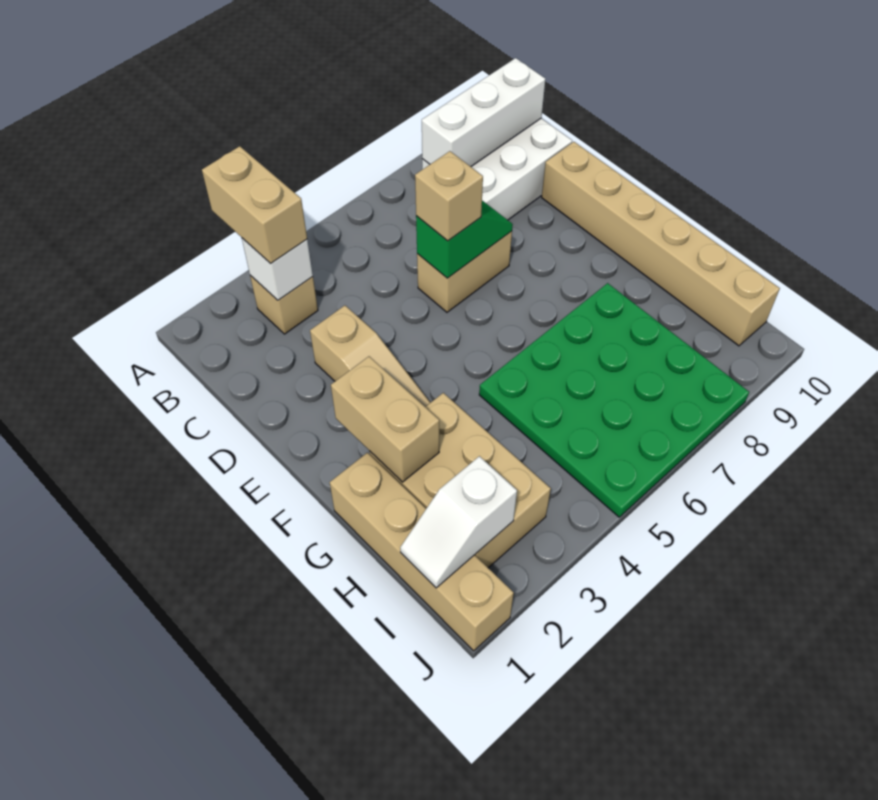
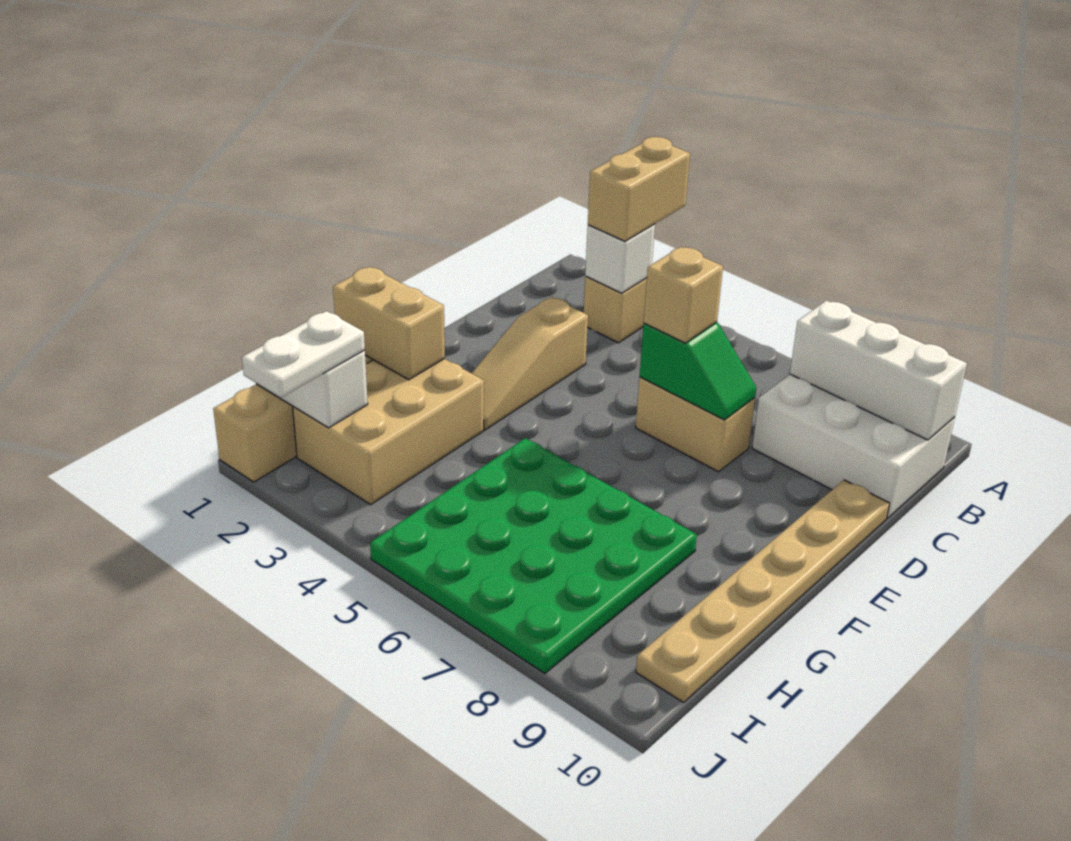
tan 1x6 brick [542,142,780,346] -> tan 1x6 plate [636,480,890,703]
tan 1x2 brick [331,356,439,482] -> tan 1x2 brick turned to [333,267,445,380]
none -> white 1x2 plate [242,311,365,398]

